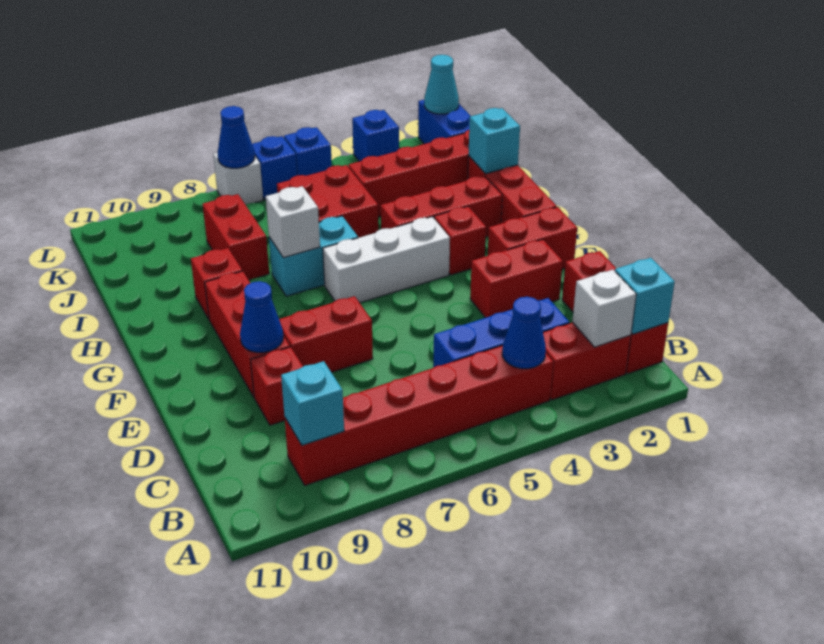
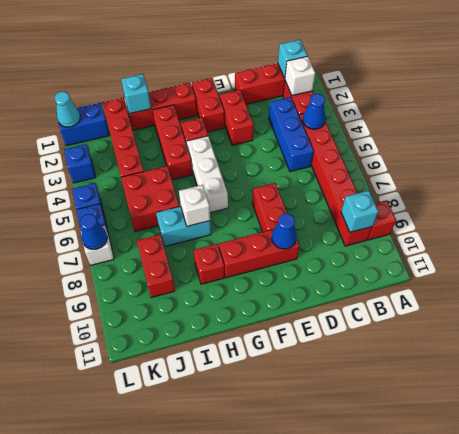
red 1x1 brick [251,347,303,425] -> red 1x1 brick moved to [368,200,396,240]
cyan 1x2 brick [269,216,358,296] -> cyan 1x2 brick turned to [156,206,211,247]
red 1x2 brick [203,194,269,280] -> red 1x2 brick turned to [137,235,175,298]

